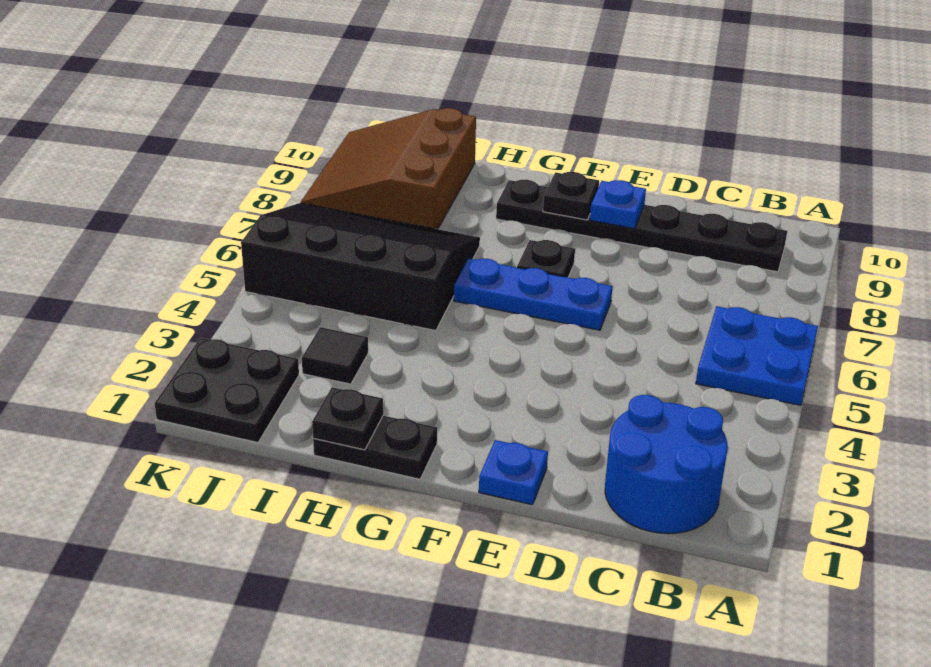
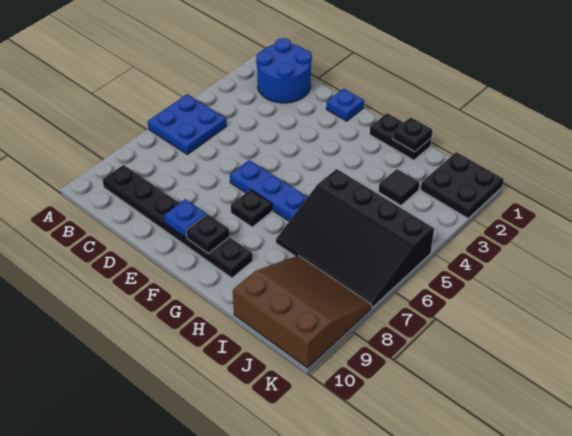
brown 3x3 slope [301,108,476,229] -> brown 3x3 slope turned to [233,255,372,368]

